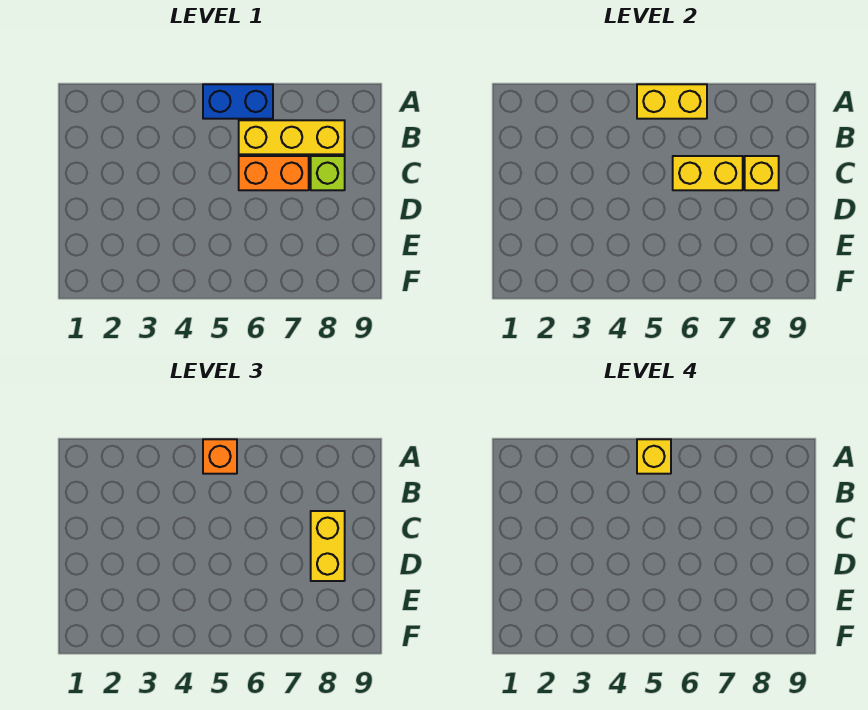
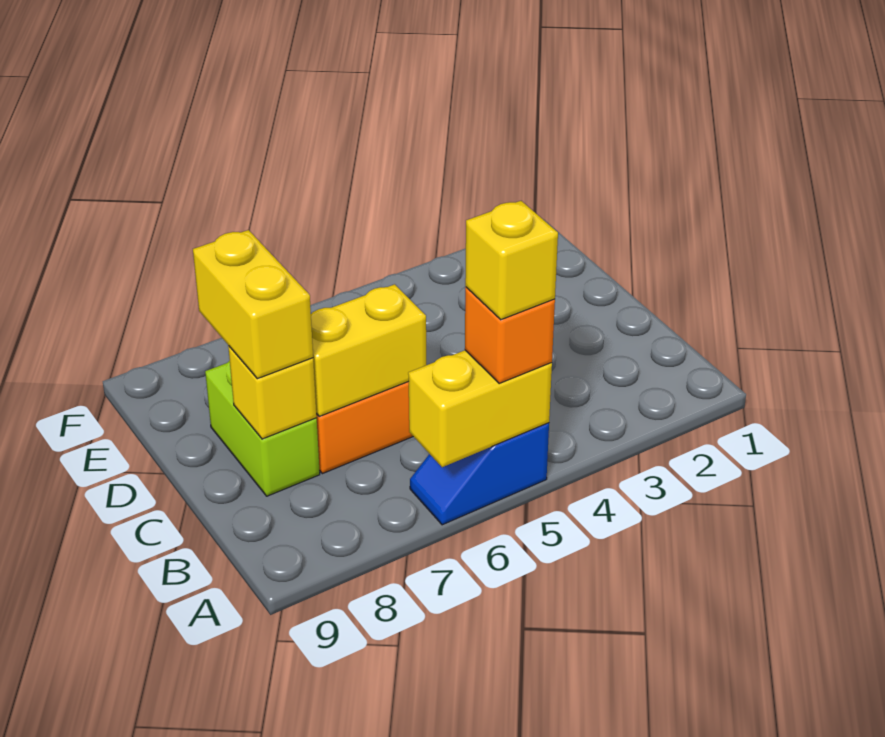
blue 1x2 brick [203,84,273,119] -> blue 1x2 slope [410,423,549,525]
yellow 1x3 brick [239,120,345,154] -> none
lime 1x1 brick [311,156,345,190] -> lime 1x2 brick [205,361,320,496]

